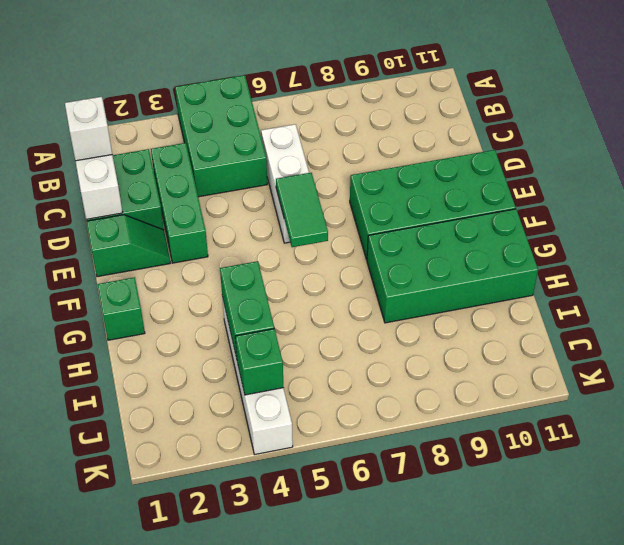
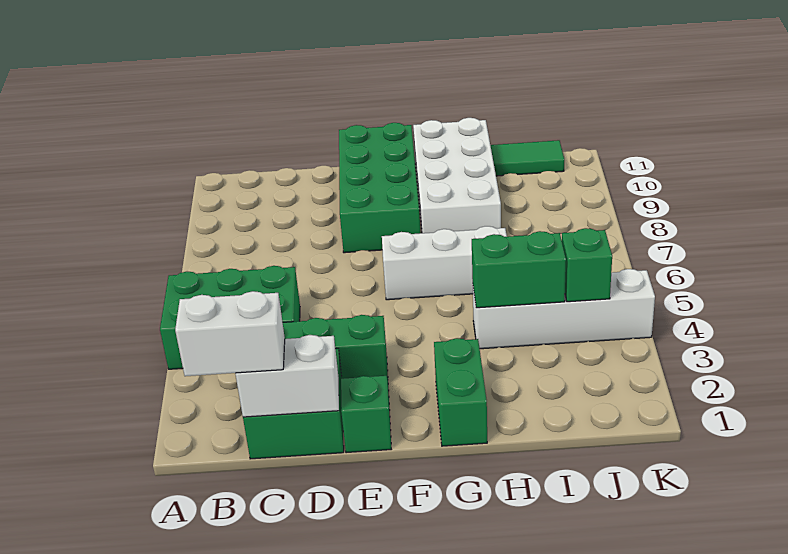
white 1x1 brick [65,97,112,161] -> white 1x2 brick [175,291,285,376]
white 1x3 brick [261,124,309,243] -> white 1x3 brick moved to [382,226,507,300]
green 1x2 tile [276,173,328,247] -> green 1x2 tile moved to [490,140,564,176]
green 1x1 brick [98,277,145,340] -> green 1x2 brick [434,338,487,446]
green 2x4 brick [367,209,538,323] -> white 2x4 brick [413,118,501,233]

